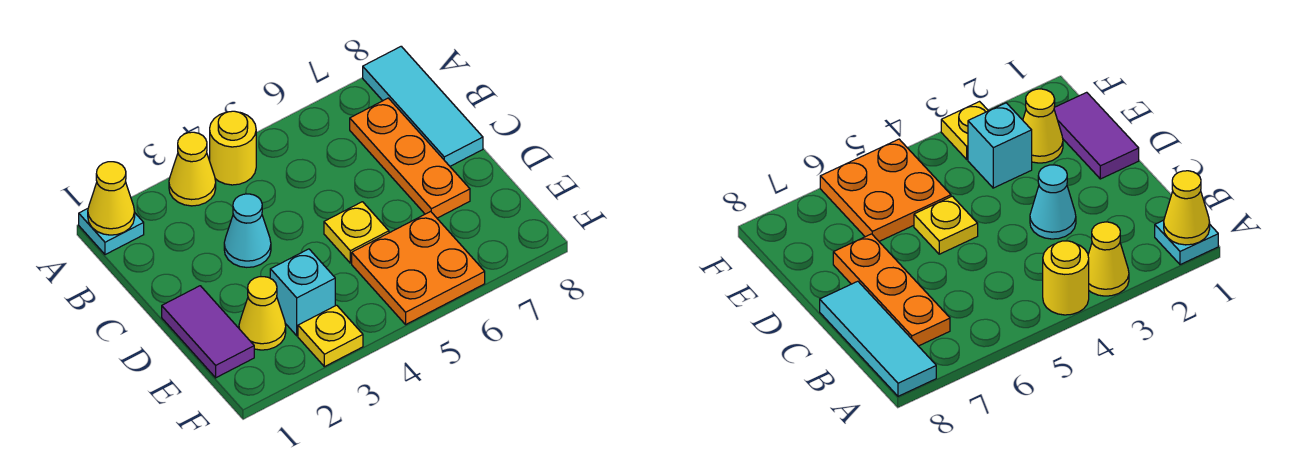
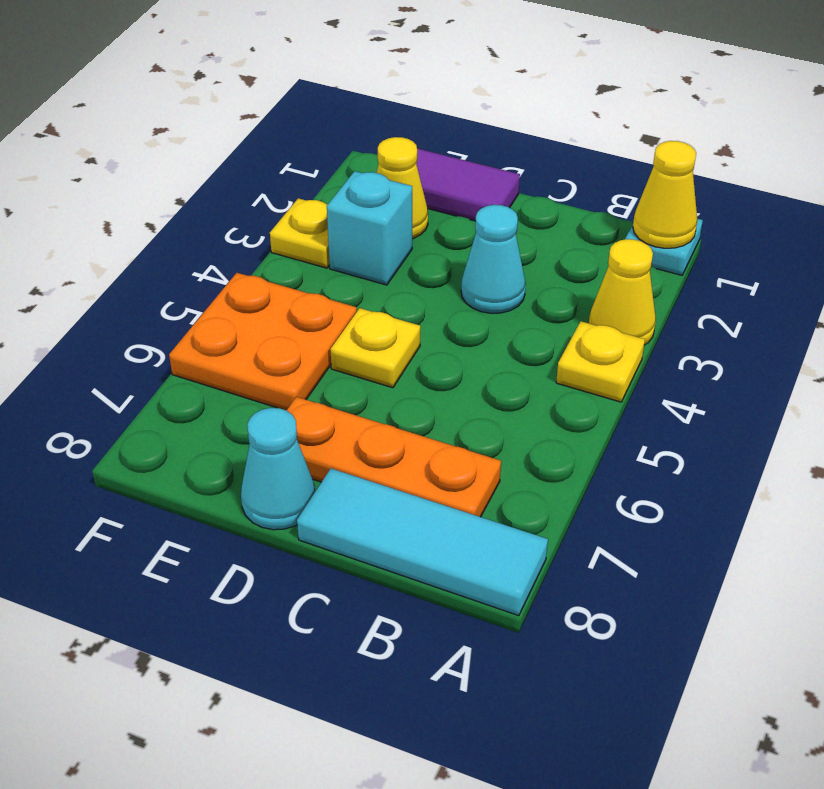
yellow 1x1 round brick [210,111,256,185] -> yellow 1x1 plate [556,321,645,402]
none -> cyan 1x1 cone [241,408,315,530]

